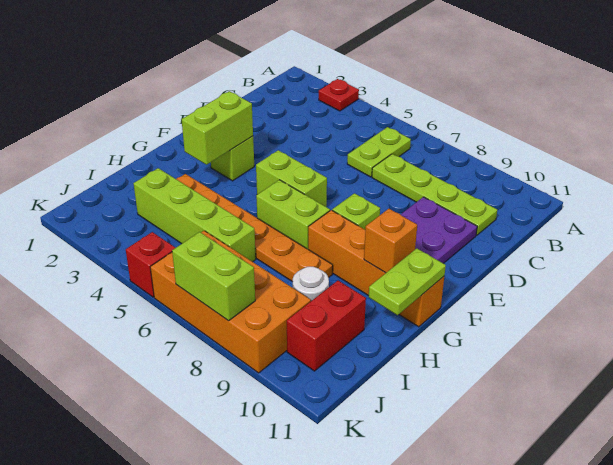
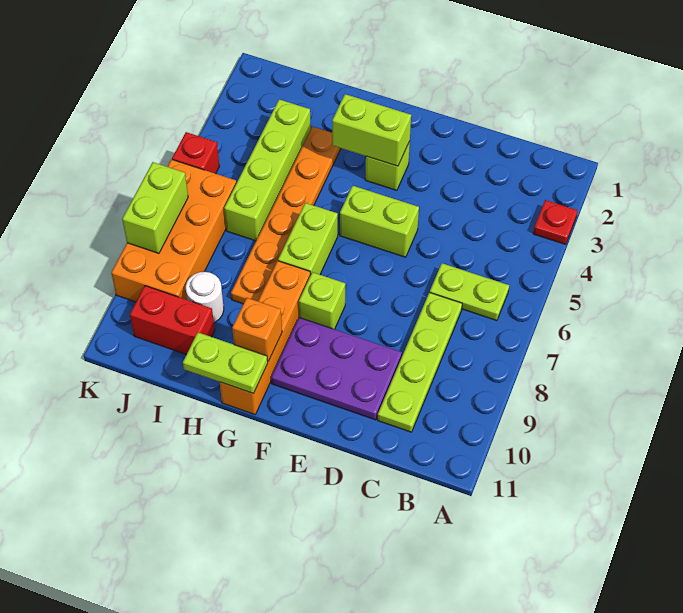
lime 1x2 brick [256,150,327,207] -> lime 1x2 brick turned to [340,186,419,257]

